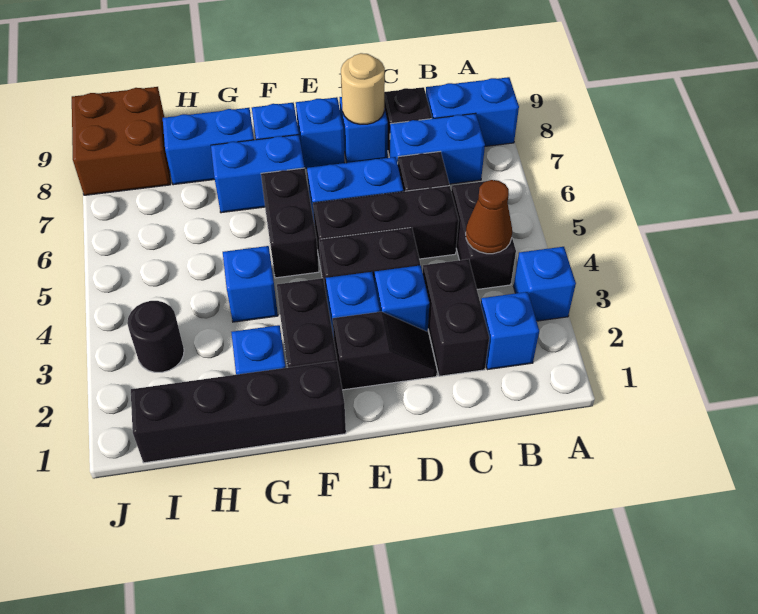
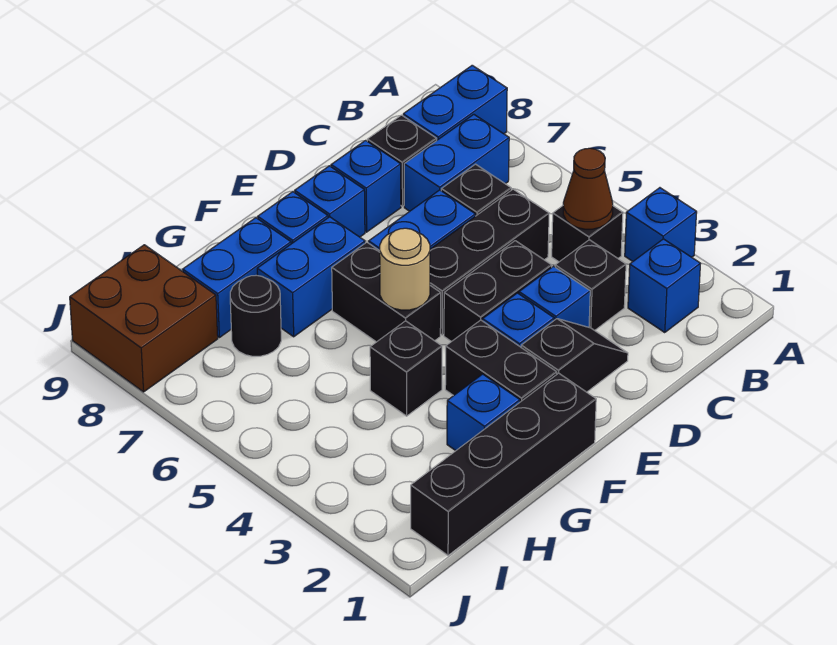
black 1x2 brick [451,181,516,289] -> black 1x1 brick [552,206,623,262]
black 1x2 brick [423,259,489,376] -> black 1x1 brick [555,240,626,330]
tan 1x1 round brick [341,53,385,124] -> tan 1x1 round brick moved to [380,228,430,310]
blue 1x1 brick [223,246,278,322] -> black 1x1 brick [370,321,442,416]
black 1x1 round brick [127,301,184,372] -> black 1x1 round brick moved to [230,275,281,356]

